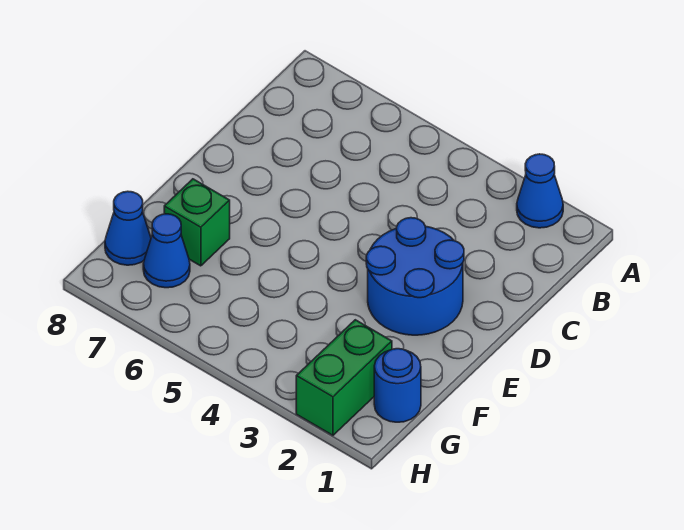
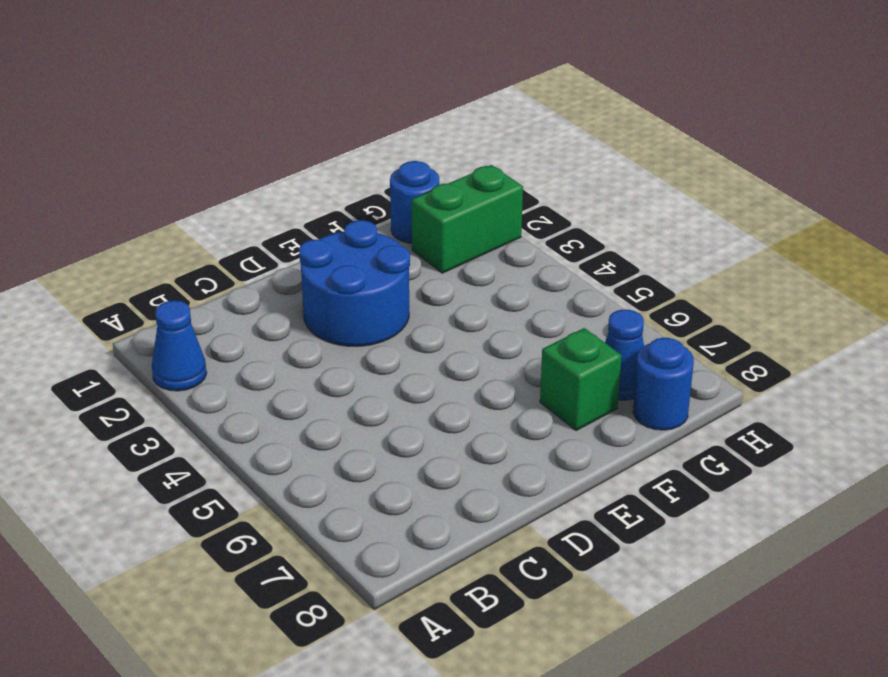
blue 1x1 cone [105,191,151,265] -> blue 1x1 round brick [633,338,694,430]

